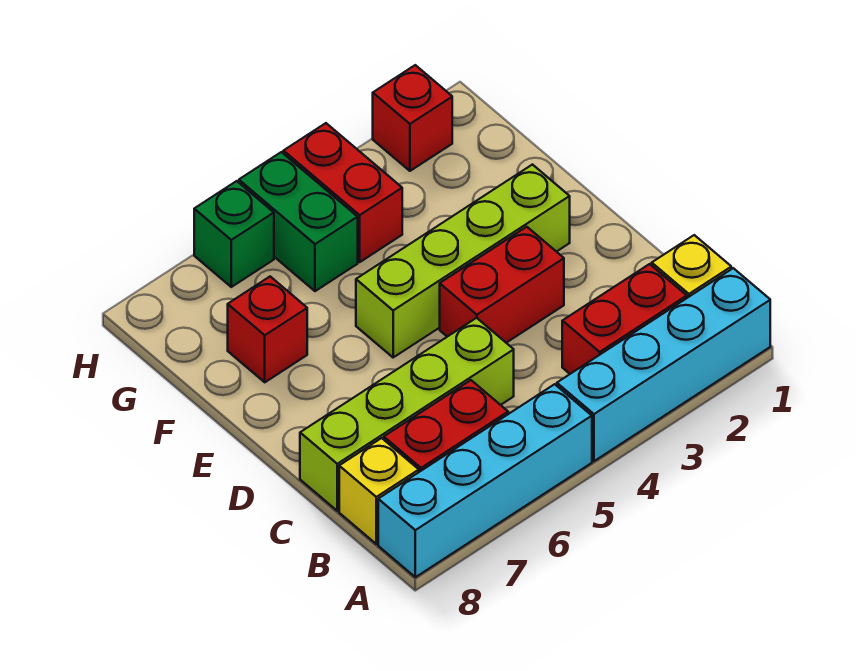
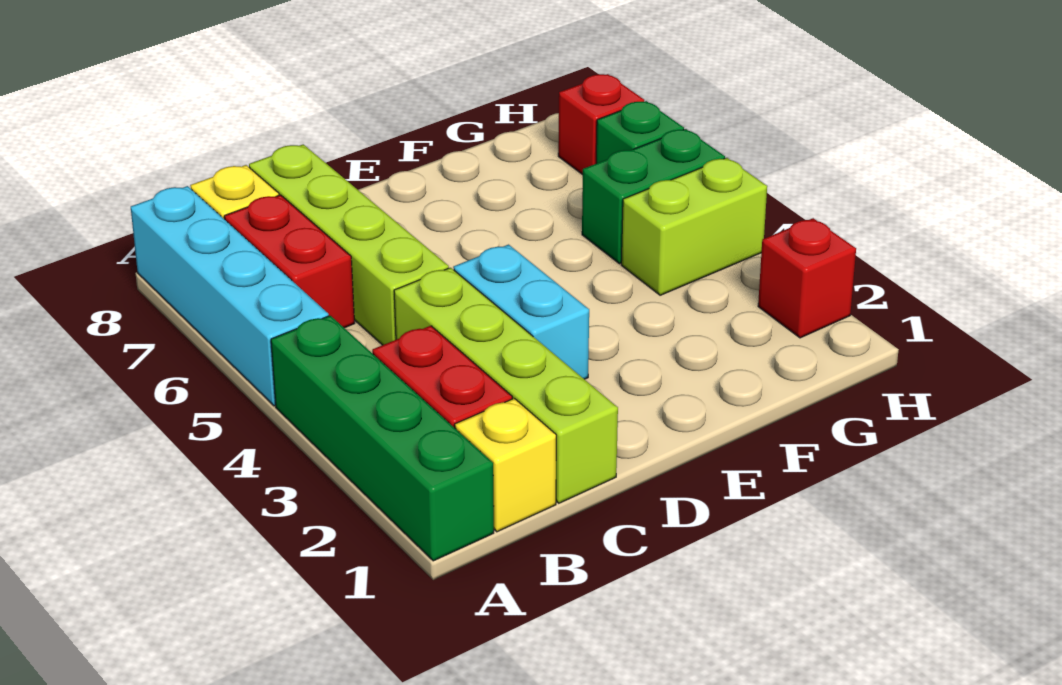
cyan 1x4 brick [557,268,770,461] -> green 1x4 brick [271,316,494,561]
red 1x2 brick [440,227,564,343] -> cyan 1x2 brick [453,245,589,379]
lime 1x4 brick [356,165,570,357] -> lime 1x4 brick moved to [394,268,618,503]
red 1x1 brick [228,277,307,382] -> red 1x1 brick moved to [558,74,644,175]
red 1x2 brick [283,123,402,262] -> lime 1x2 brick [621,158,767,295]

